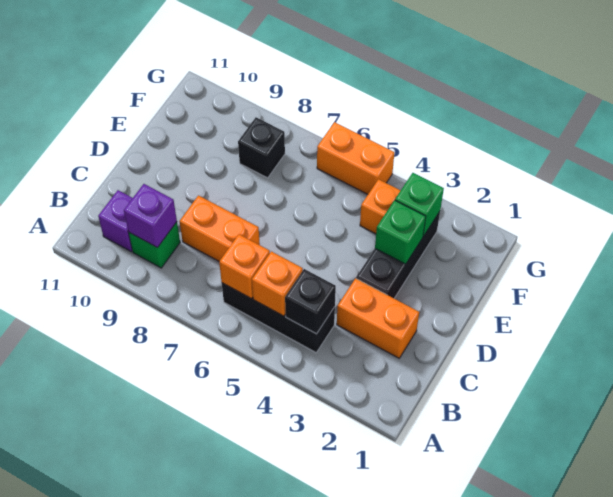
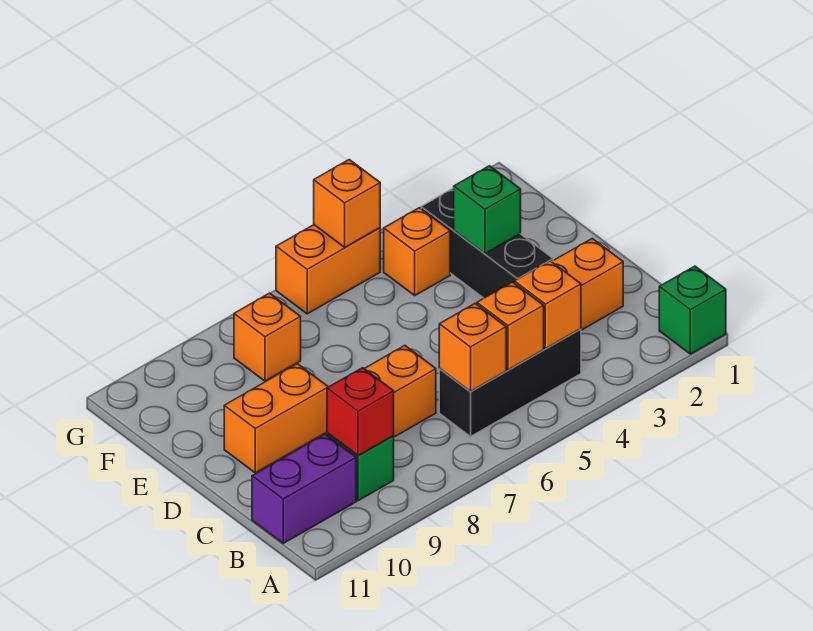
black 1x1 brick [285,269,336,334] -> orange 1x1 brick [514,261,581,349]
purple 1x1 brick [124,184,177,248] -> red 1x1 brick [327,368,394,456]
purple 1x1 brick [98,190,132,252] -> purple 1x2 brick [252,434,356,543]
none -> orange 1x2 brick [224,364,328,473]
green 1x1 brick [395,173,444,236] -> green 1x1 brick moved to [659,266,726,354]
black 1x1 brick [238,117,285,178] -> orange 1x1 brick [234,293,301,381]
none -> orange 1x1 brick [314,160,380,247]

